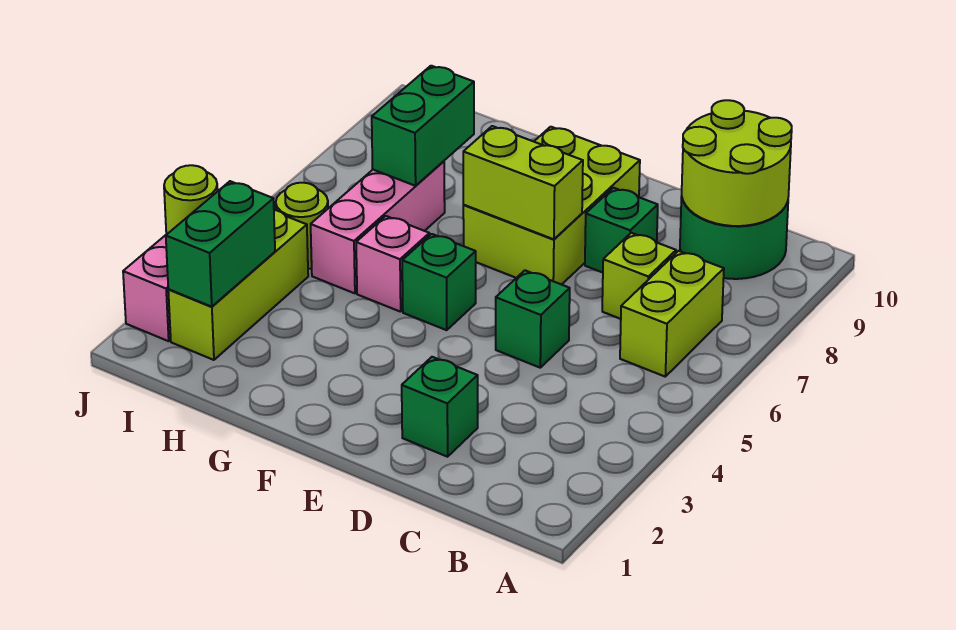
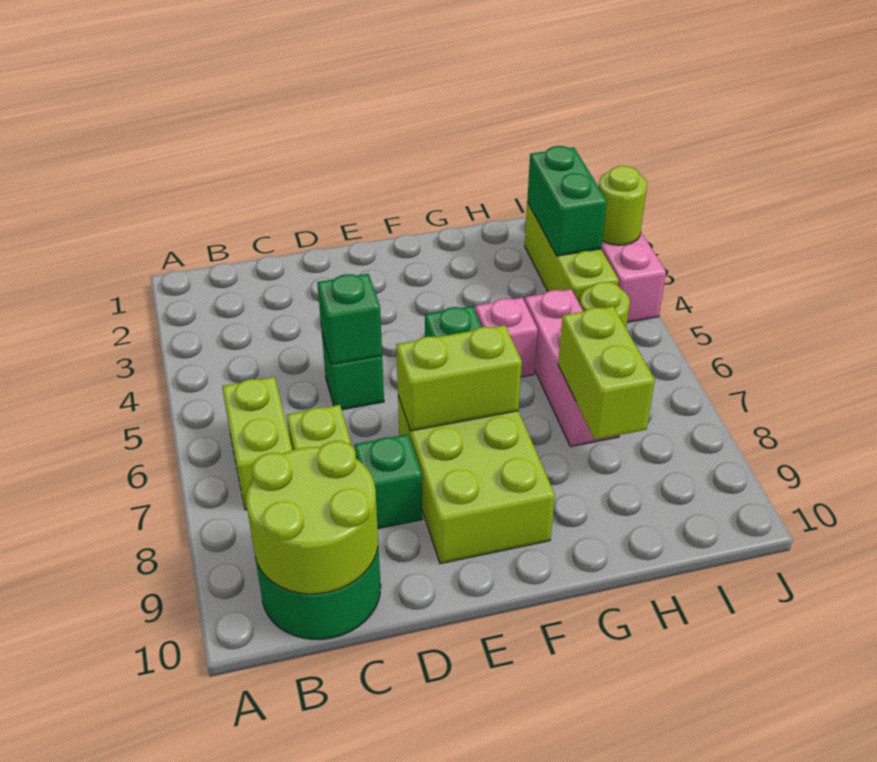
green 1x1 brick [402,357,478,457] -> green 1x1 brick moved to [317,274,382,364]
green 1x2 brick [372,66,474,186] -> lime 1x2 brick [558,306,655,440]

